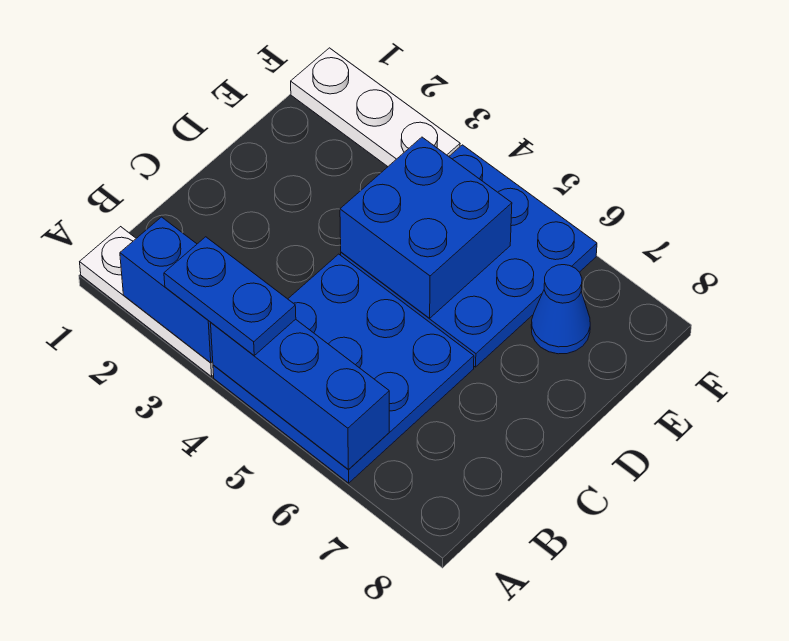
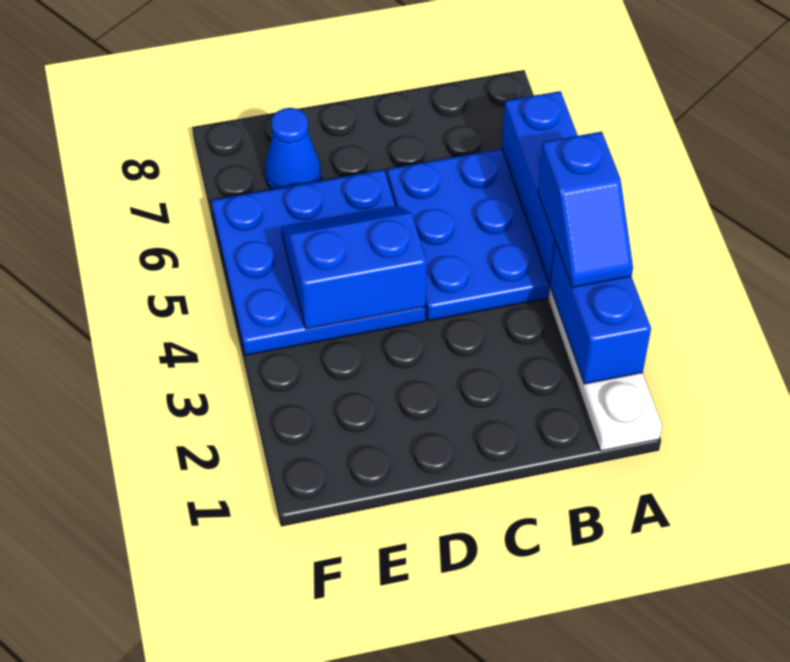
blue 1x2 plate [164,237,296,355] -> blue 1x2 slope [538,132,633,287]
blue 2x2 brick [340,137,512,318] -> blue 2x2 slope [281,206,426,329]
white 1x3 plate [291,48,460,166] -> none

